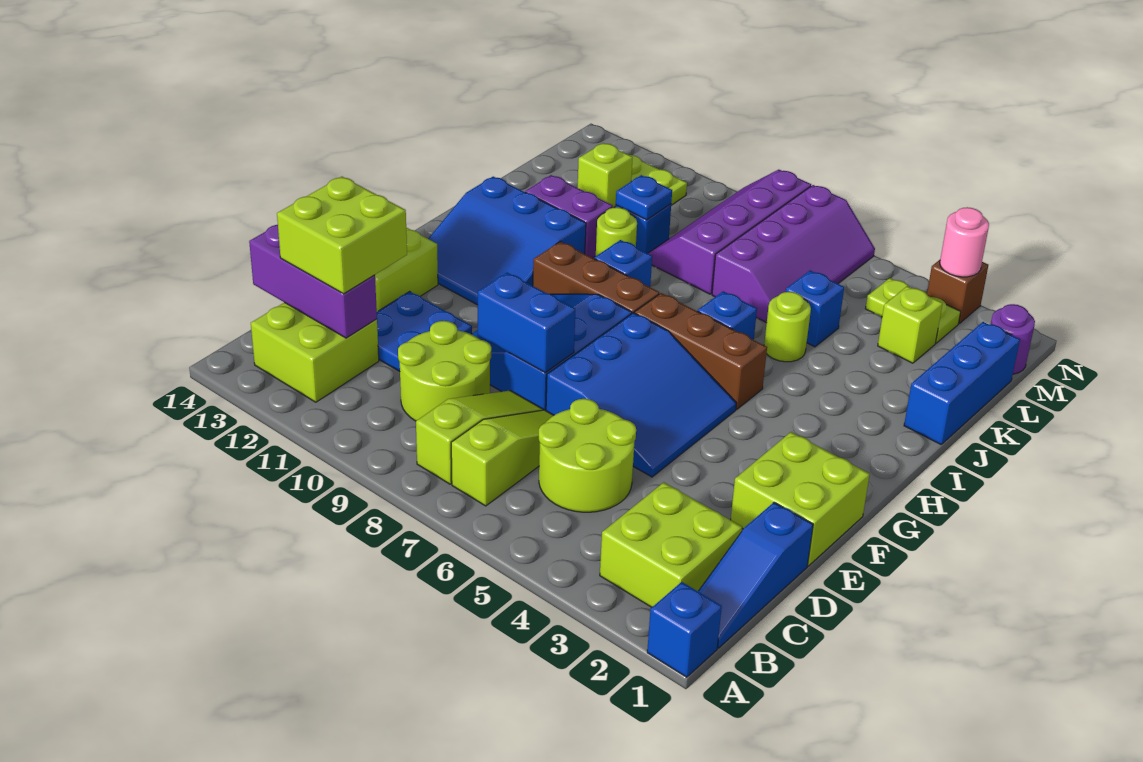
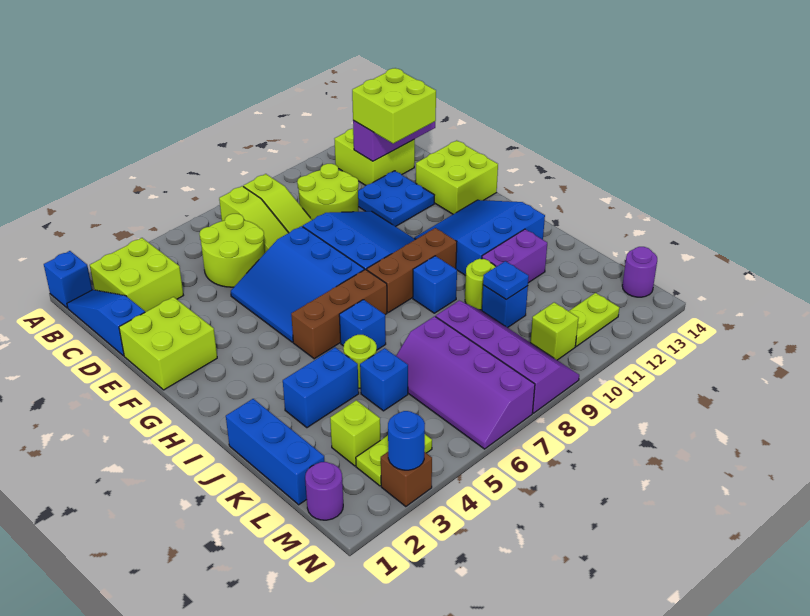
blue 1x2 brick [478,273,575,372] -> blue 1x2 brick moved to [283,348,359,428]
lime 1x1 brick [578,143,633,208] -> lime 1x1 brick moved to [530,302,578,360]
none -> purple 1x1 round brick [622,247,657,297]
pink 1x1 round brick [940,207,989,277] -> blue 1x1 round brick [388,411,425,470]

